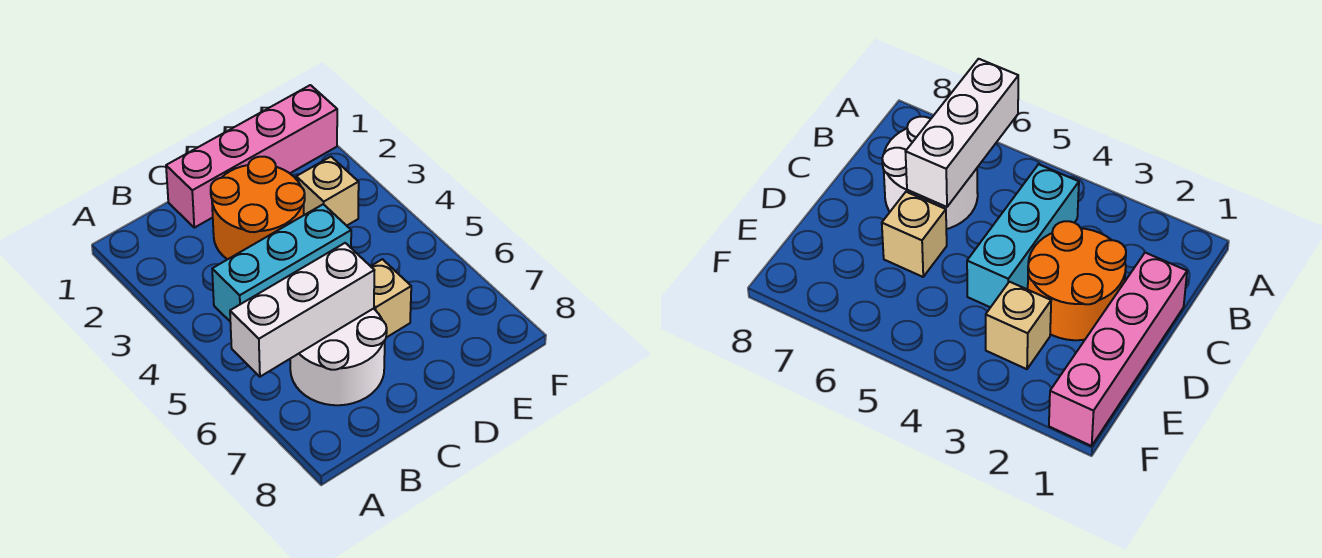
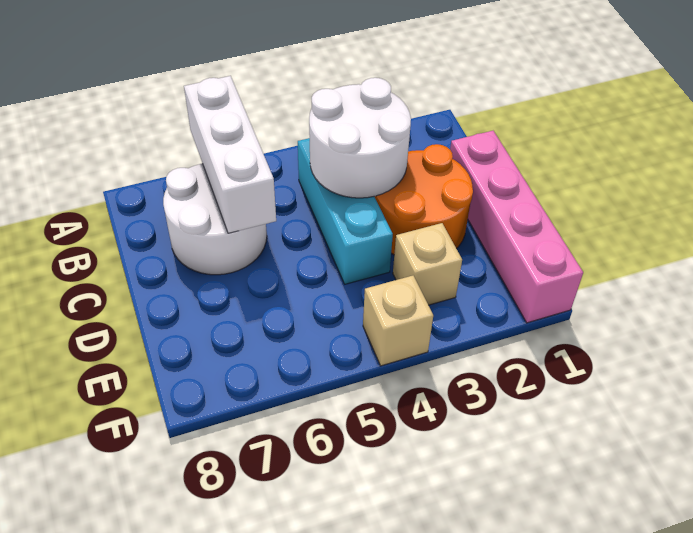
none -> white 2x2 round brick [309,78,411,198]
tan 1x1 brick [371,259,411,338] -> tan 1x1 brick moved to [363,276,433,366]

